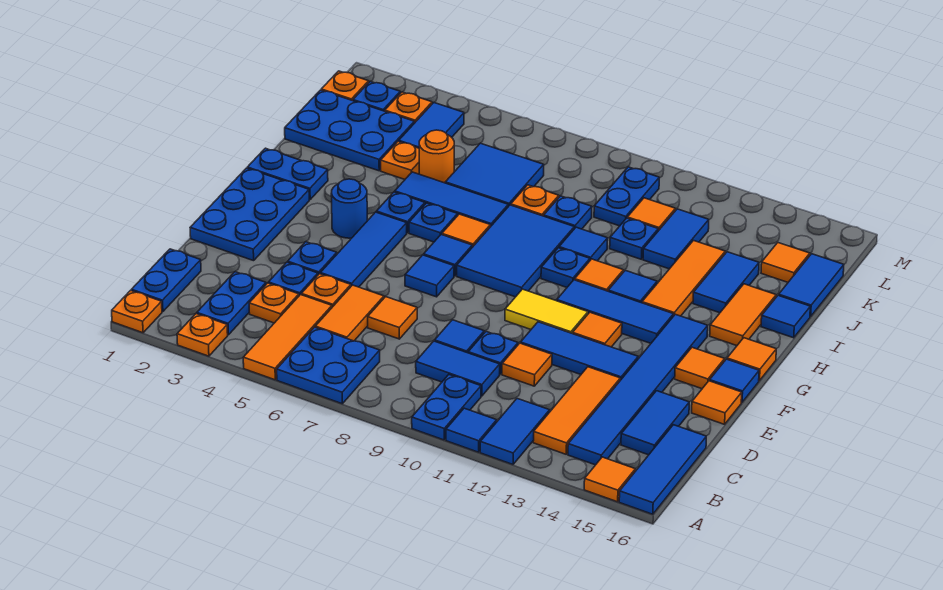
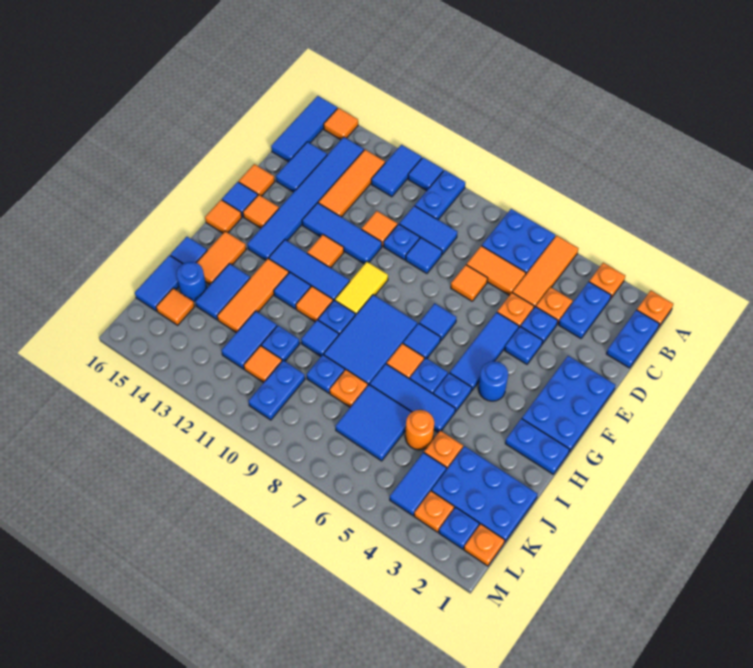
orange 1x2 tile [315,285,384,341] -> orange 1x2 tile turned to [467,246,526,295]
yellow 1x2 tile [505,289,588,334] -> yellow 1x2 tile turned to [335,262,388,315]
none -> blue 1x1 round brick [177,262,207,301]

